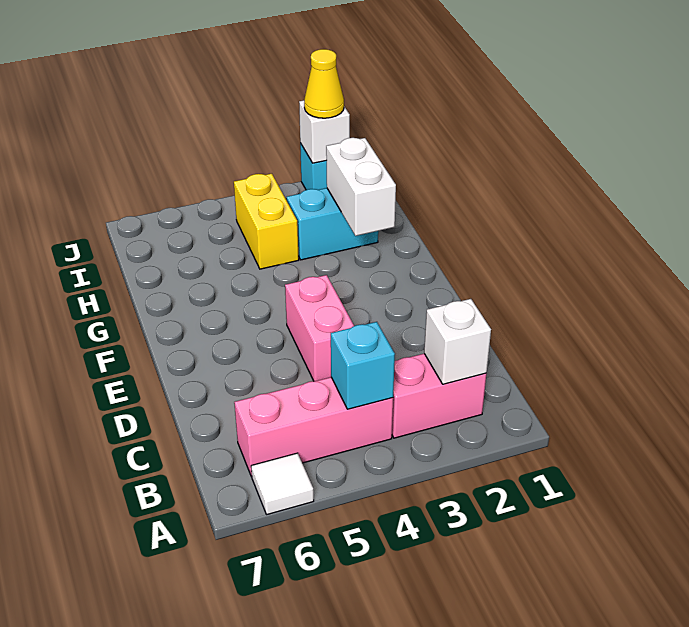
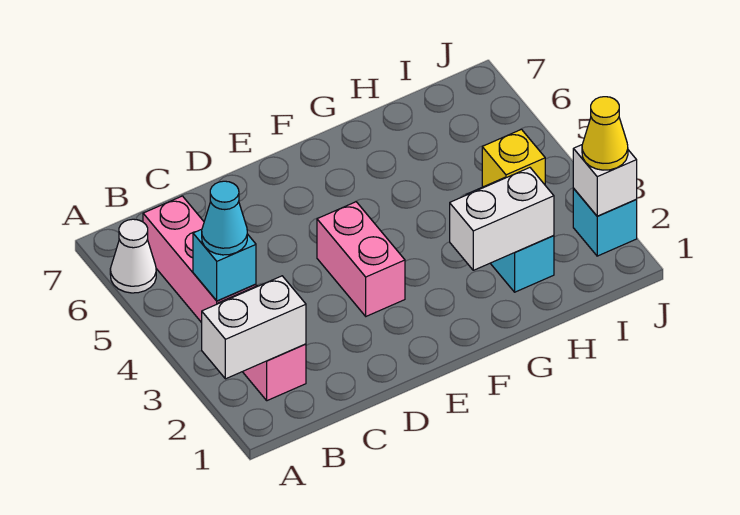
white 1x1 tile [251,453,314,514] -> white 1x1 cone [110,219,156,293]
white 1x1 brick [424,299,491,384] -> white 1x2 brick [202,276,306,379]
none -> cyan 1x1 cone [202,181,247,255]
pink 1x2 brick [285,275,354,381] -> pink 1x2 brick turned to [317,202,405,316]
yellow 1x2 brick [234,174,299,269] -> yellow 1x1 brick [482,129,545,187]

